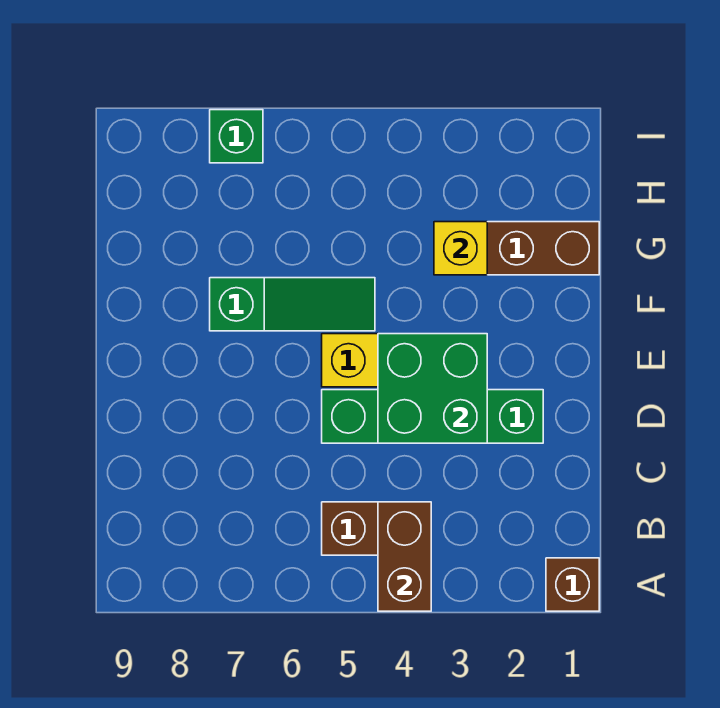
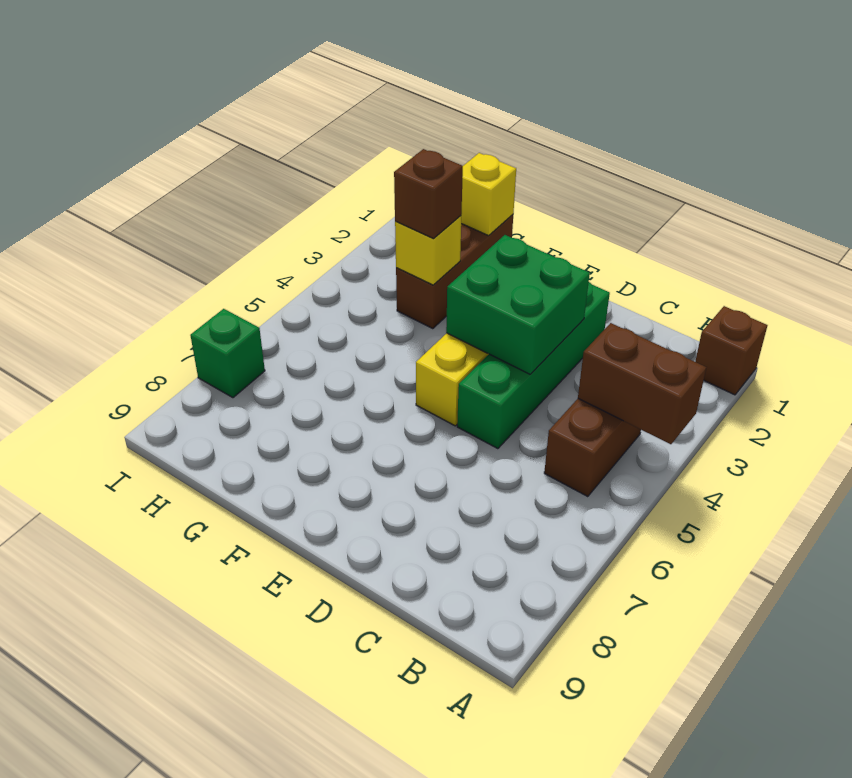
green 1x3 slope [210,278,375,331] -> none
none -> yellow 1x1 brick [461,153,516,236]
none -> brown 1x1 brick [394,149,463,239]

